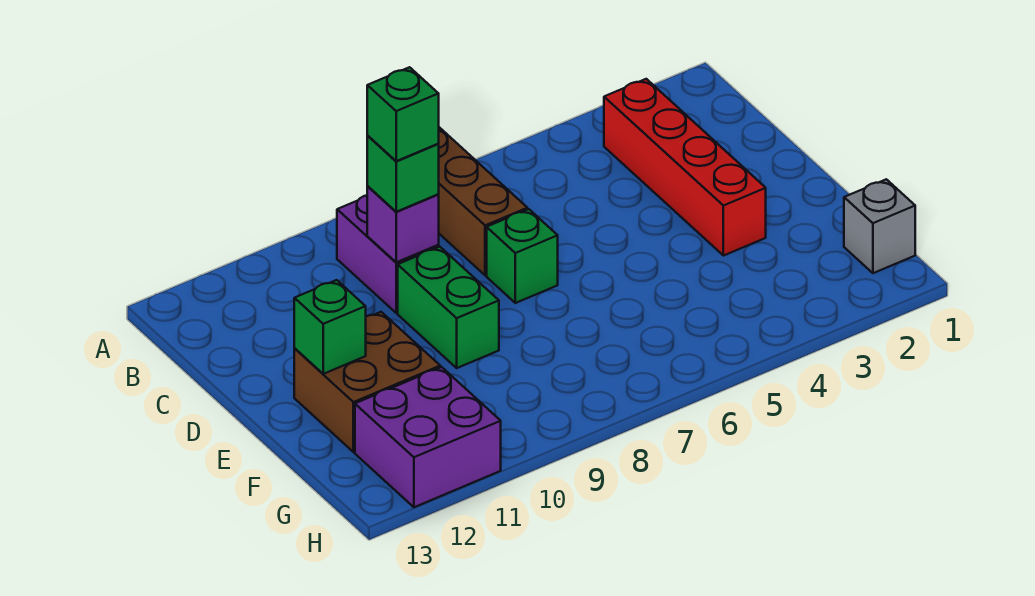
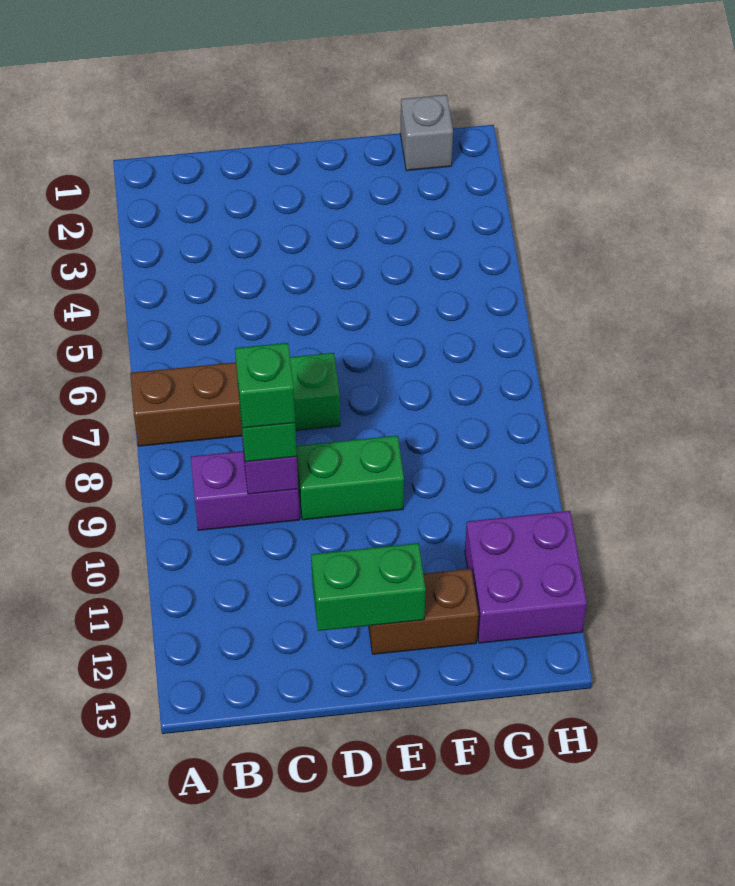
red 1x4 brick [604,79,766,256] -> none
brown 2x2 brick [294,312,440,452] -> brown 1x2 brick [369,569,479,654]
green 1x1 brick [294,280,366,374] -> green 1x2 brick [311,543,426,631]

